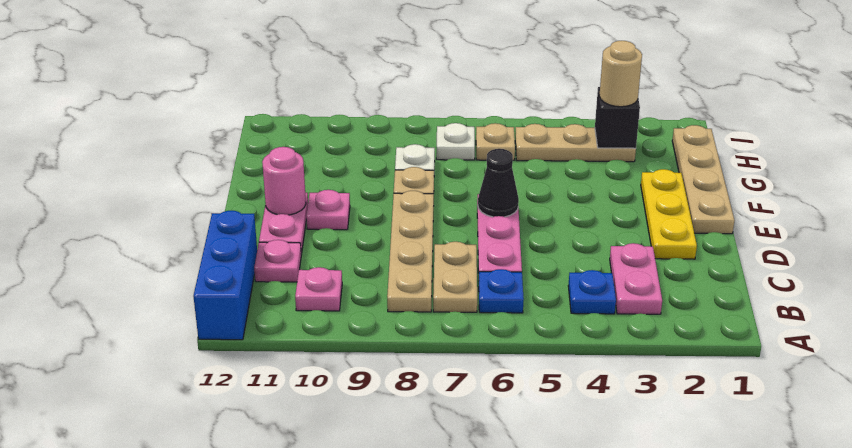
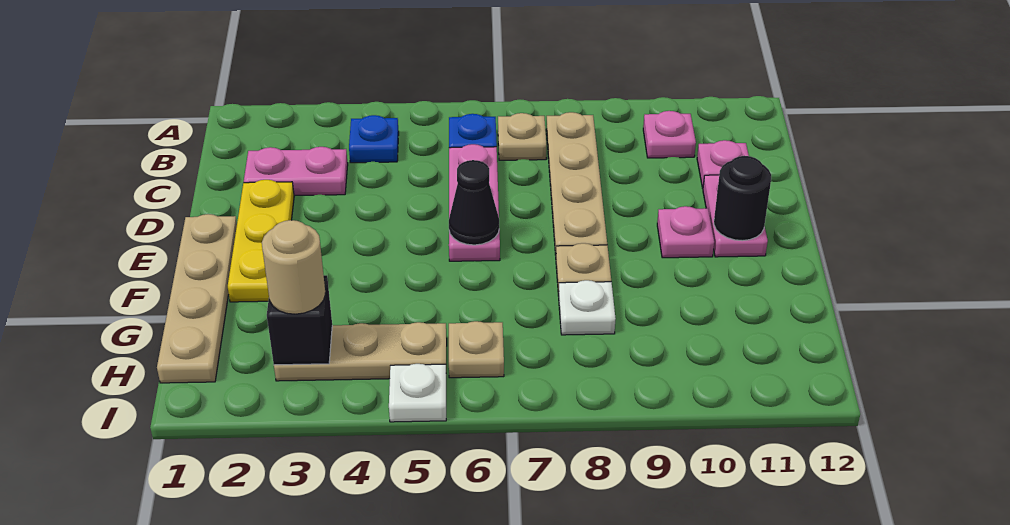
blue 1x3 brick [193,210,257,340] -> none
pink 1x2 plate [610,243,662,314] -> pink 1x2 plate turned to [244,147,348,196]
tan 1x2 plate [433,242,477,312] -> tan 1x1 plate [498,113,546,160]
pink 1x1 round brick [262,147,306,215] -> black 1x1 round brick [714,156,771,241]
white 1x1 plate [436,123,475,160] -> white 1x1 plate moved to [389,364,446,422]

